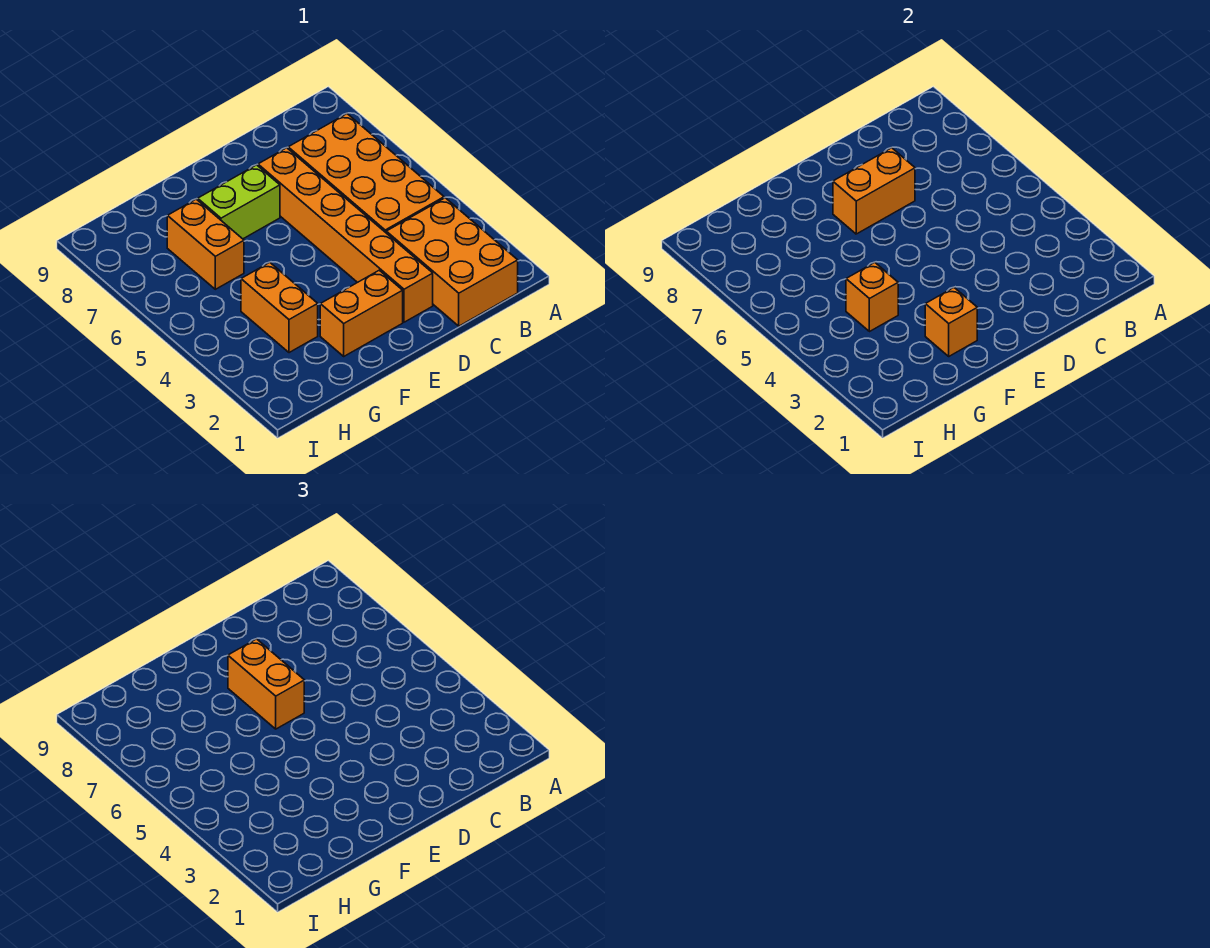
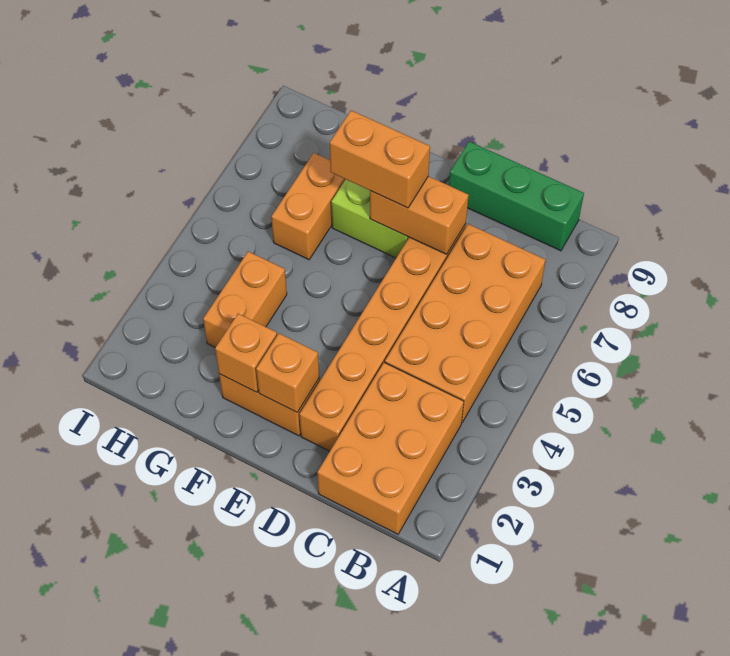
none -> green 1x3 brick [449,141,584,251]
orange 1x2 brick [228,639,304,729] -> orange 1x2 brick turned to [330,111,430,208]
orange 1x1 brick [846,262,898,332] -> orange 1x1 brick moved to [256,334,319,412]

